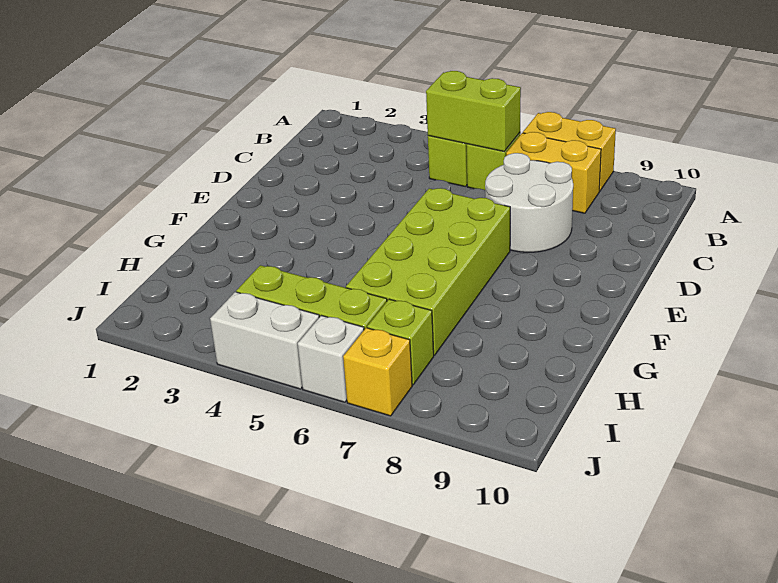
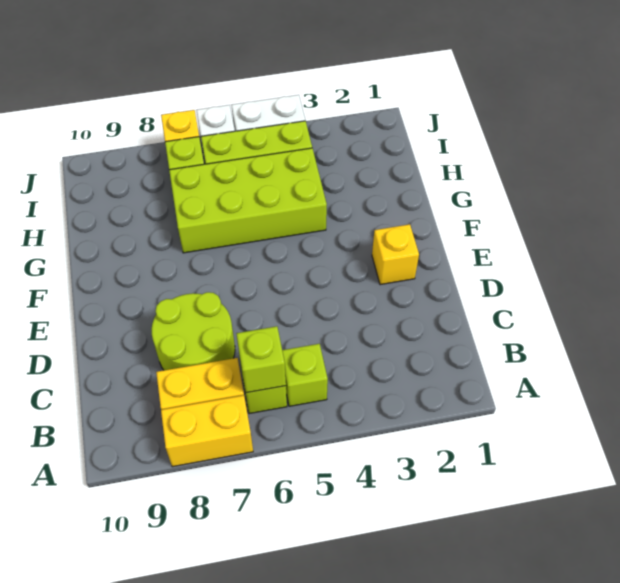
lime 1x2 brick [426,71,521,151] -> lime 1x1 brick [236,326,286,393]
white 2x2 round brick [485,153,573,252] -> lime 2x2 round brick [151,292,235,370]
none -> yellow 1x1 brick [372,224,419,285]
lime 2x4 brick [346,188,510,355] -> lime 2x4 brick turned to [169,148,327,253]

